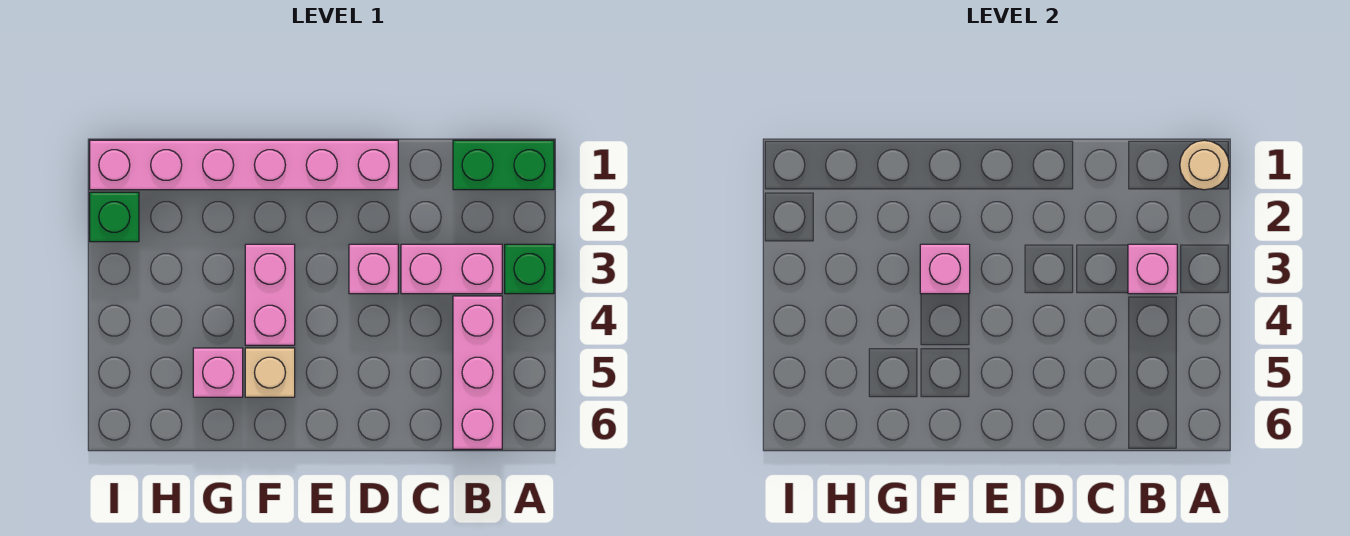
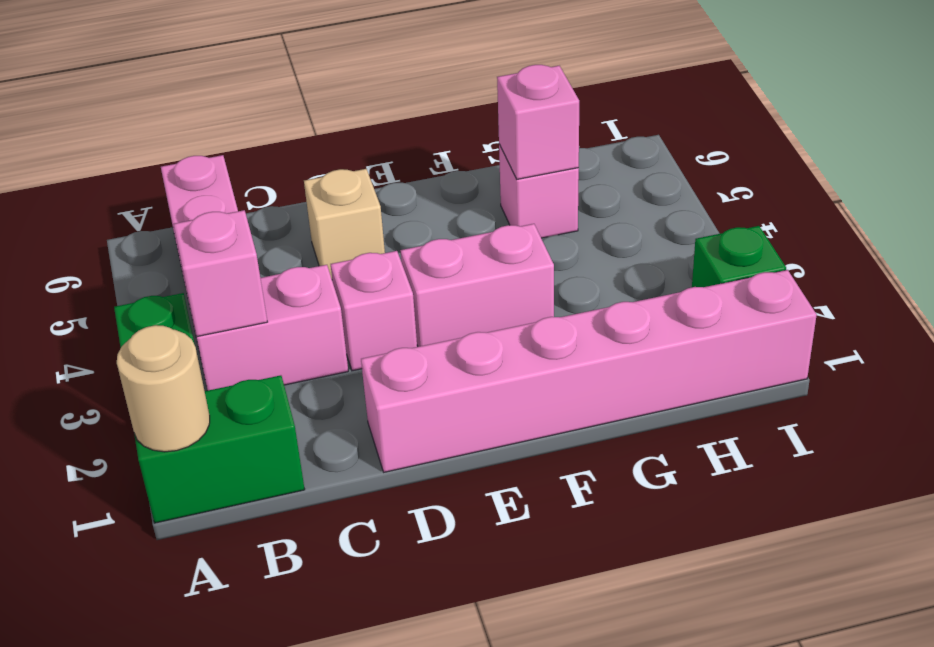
pink 1x2 brick [245,244,295,345] -> pink 1x2 brick turned to [400,224,554,347]
pink 1x1 brick [920,244,970,294] -> pink 1x1 brick moved to [497,65,579,179]
tan 1x1 brick [245,348,295,397] -> tan 1x1 brick moved to [304,169,385,279]

